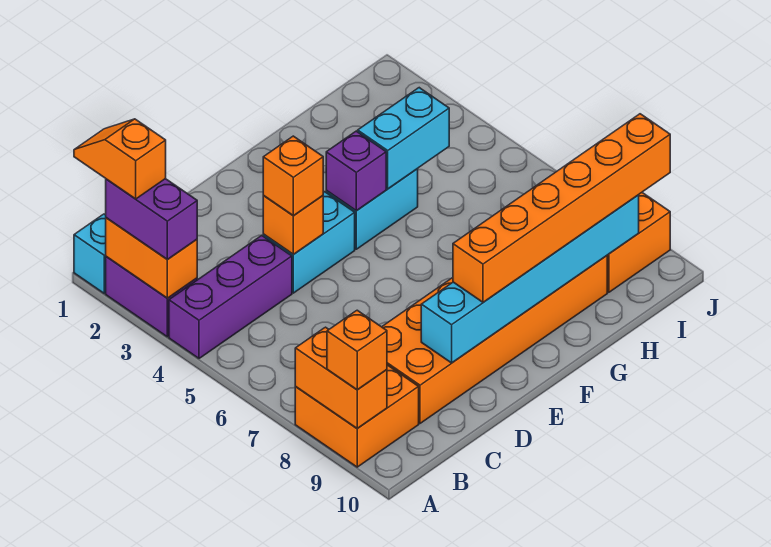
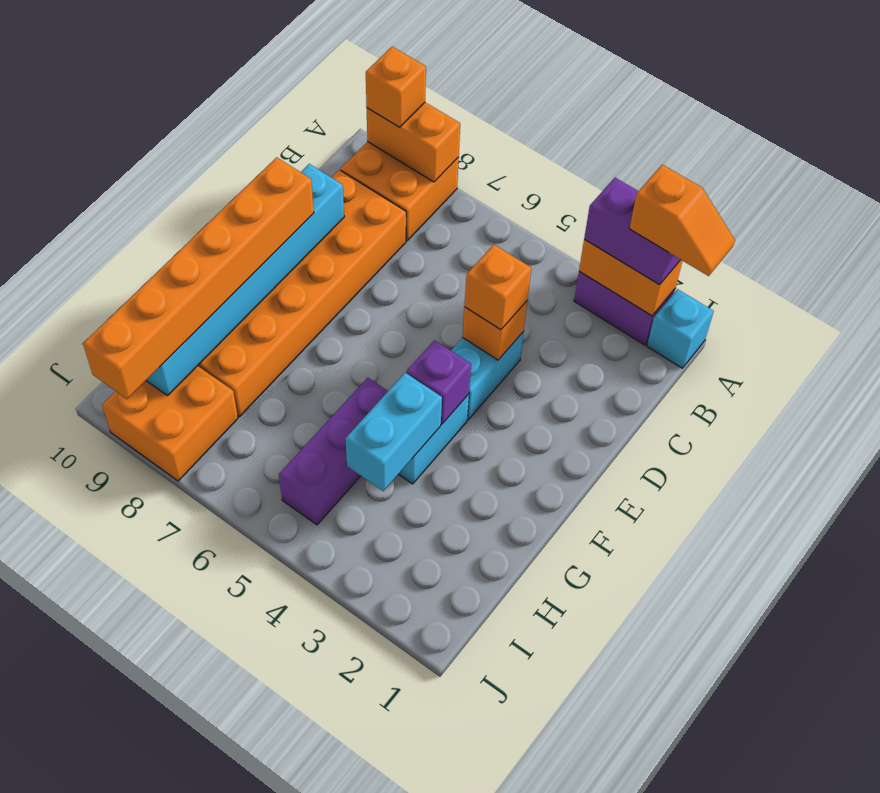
purple 1x3 brick [169,235,292,358] -> purple 1x3 brick moved to [279,378,388,525]

